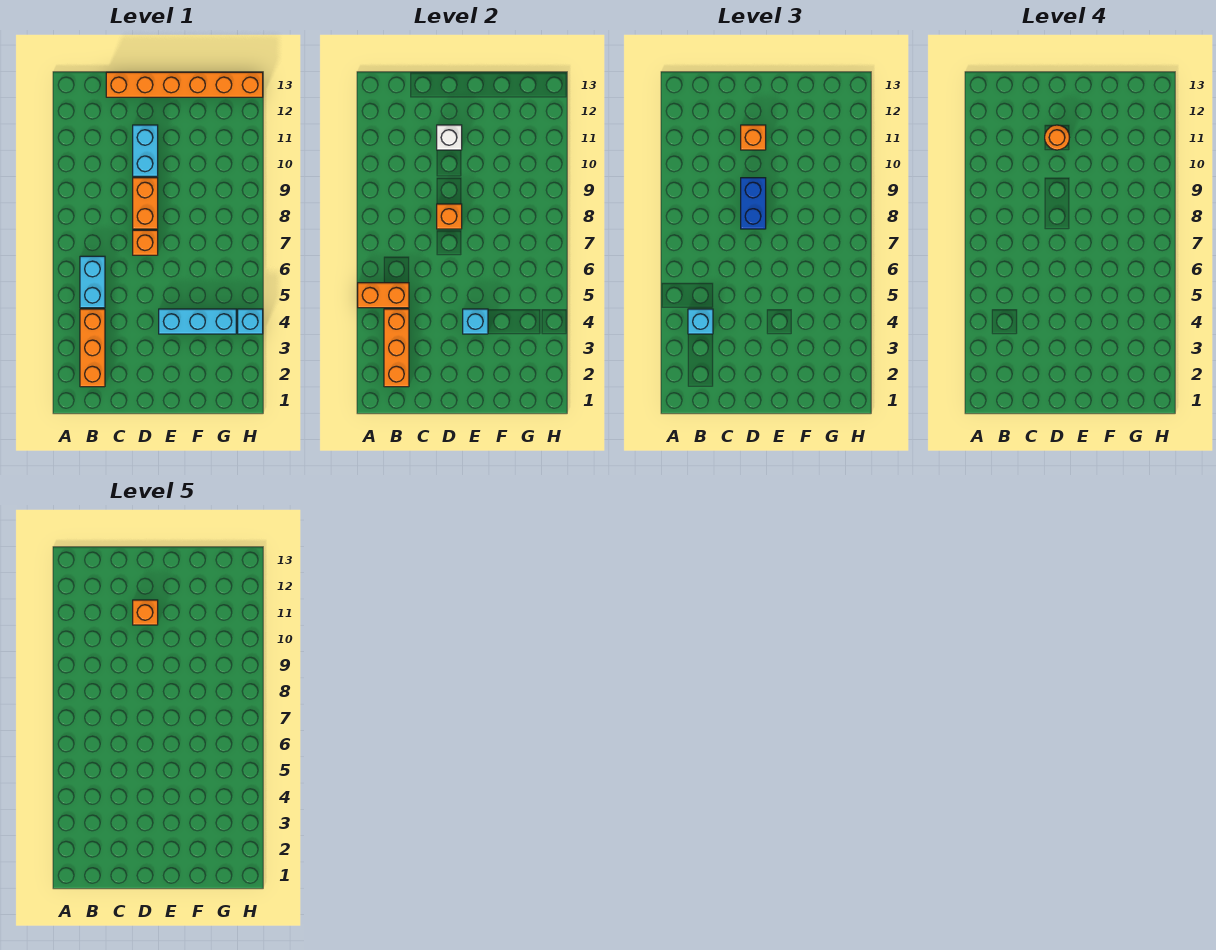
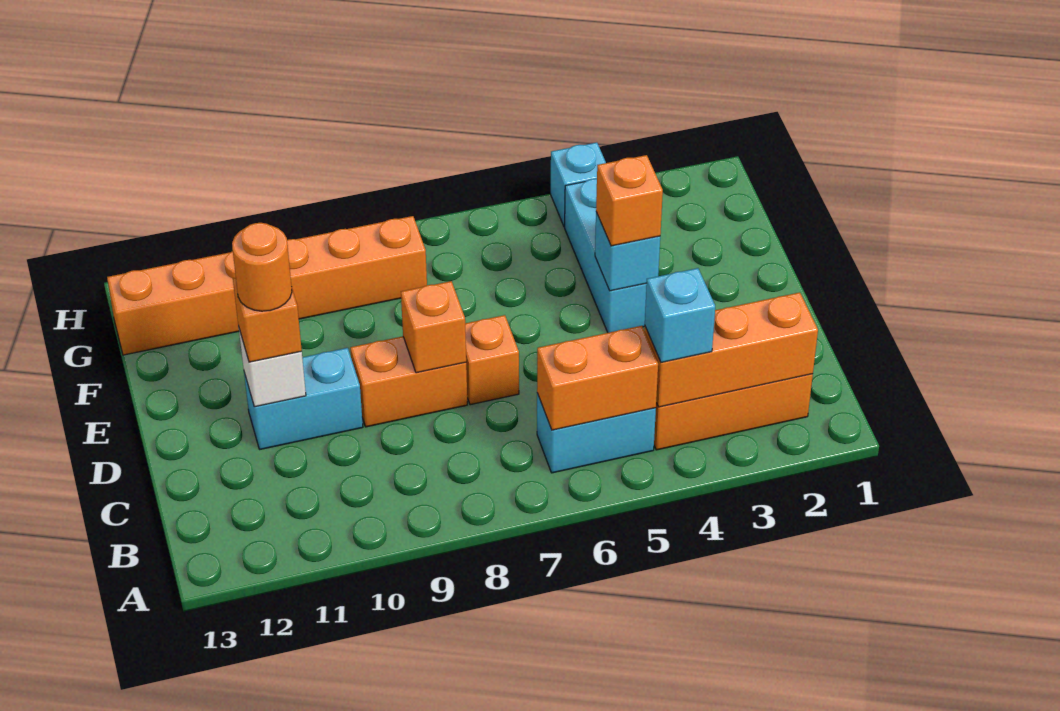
orange 1x2 brick [358,283,409,308] -> orange 1x2 brick turned to [537,326,658,430]
orange 1x6 brick [106,72,263,97] -> orange 1x6 brick turned to [107,216,427,355]
blue 1x2 brick [741,178,766,229] -> none
orange 1x1 brick [133,600,158,625] -> orange 1x1 brick moved to [596,155,663,246]

